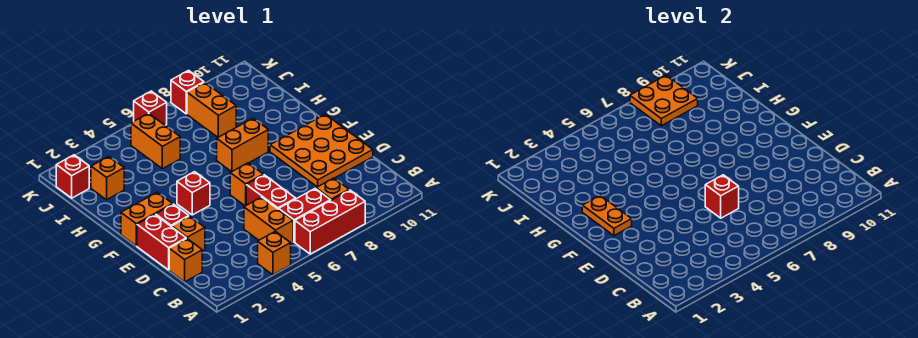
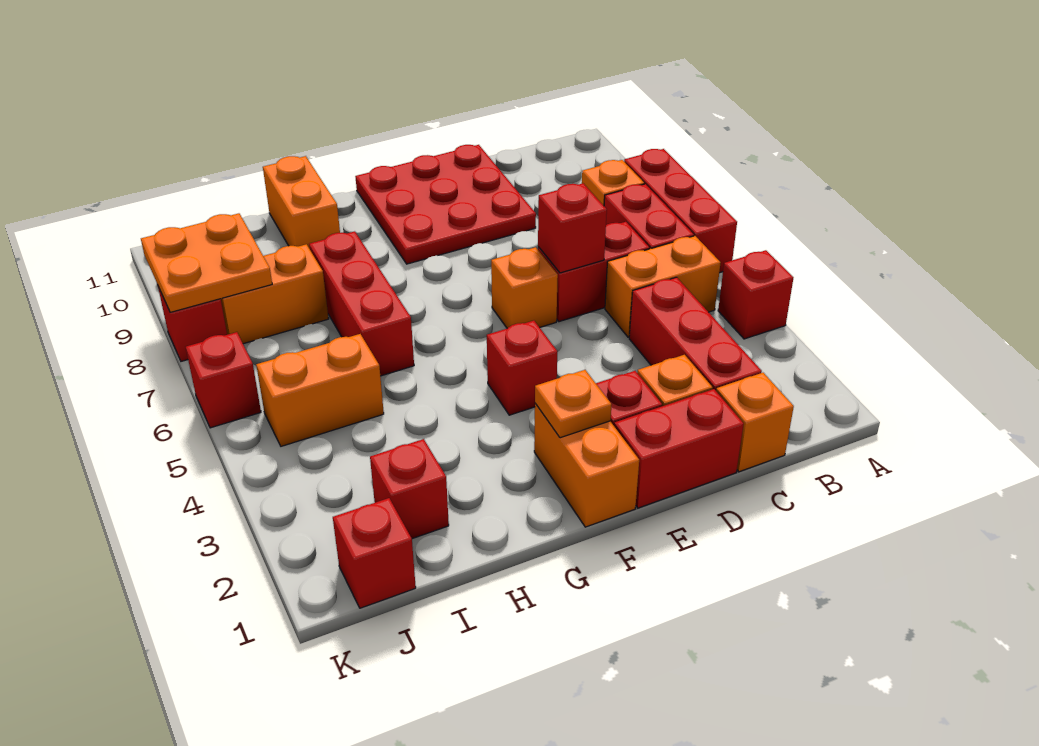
orange 1x1 brick [258,231,291,275] -> red 1x1 brick [718,250,793,339]
none -> red 1x3 brick [629,277,762,390]
orange 3x3 plate [270,114,373,187] -> red 3x3 plate [355,145,536,264]
orange 1x2 plate [582,196,632,236] -> orange 1x1 plate [535,370,612,438]
orange 1x2 brick [217,118,268,172] -> orange 1x2 brick moved to [263,156,340,249]
none -> red 1x3 brick [309,231,414,376]
orange 1x1 brick [91,157,124,200] -> red 1x1 brick [370,439,449,539]

